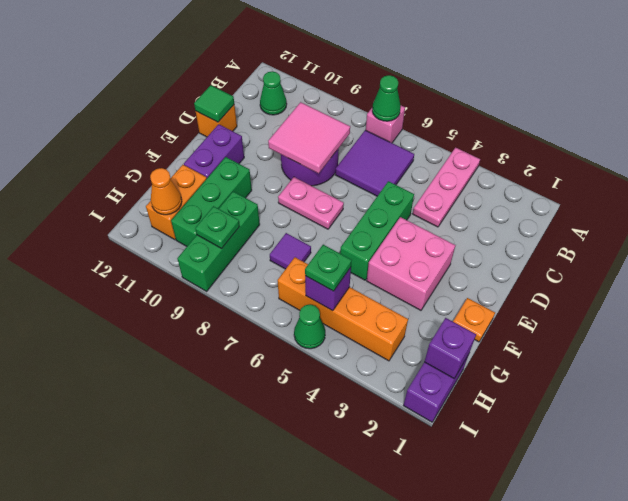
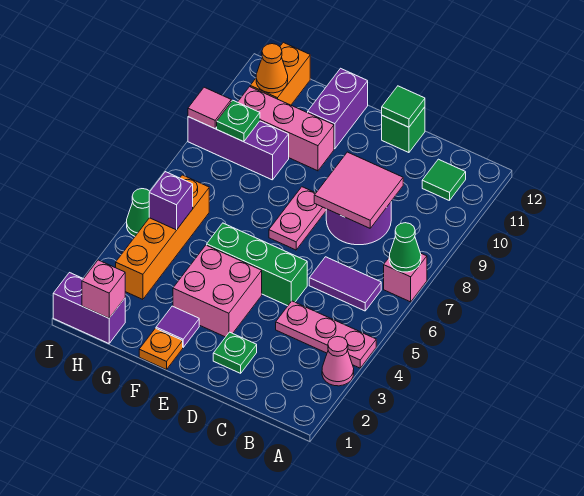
none -> pink 1x1 cone [322,337,354,386]
purple 2x2 tile [335,130,414,196] -> purple 1x2 tile [309,257,381,311]
green 1x1 cone [260,71,287,115] -> green 1x1 tile [422,159,466,201]
orange 1x1 brick [196,105,237,137] -> green 1x1 brick [382,107,425,153]
purple 1x2 brick [184,124,244,178] -> purple 1x2 brick turned to [308,68,368,149]
green 1x3 brick [171,157,252,246] -> pink 1x3 brick [238,87,334,171]
purple 1x1 tile [270,233,311,269] -> purple 1x1 tile moved to [156,306,199,347]
green 1x3 brick [177,192,260,291] -> purple 1x3 brick [188,117,289,180]
orange 1x2 brick [146,165,207,240] -> orange 1x2 brick turned to [250,42,310,105]
purple 1x1 brick [424,318,476,378] -> pink 1x1 brick [82,260,125,318]
green 1x1 plate [305,245,352,291] -> green 1x1 plate moved to [213,332,257,373]
none -> pink 1x1 tile [188,87,231,129]

